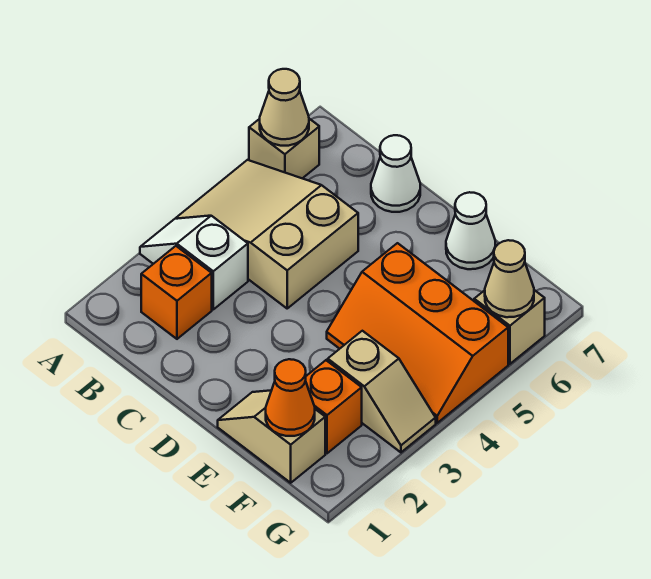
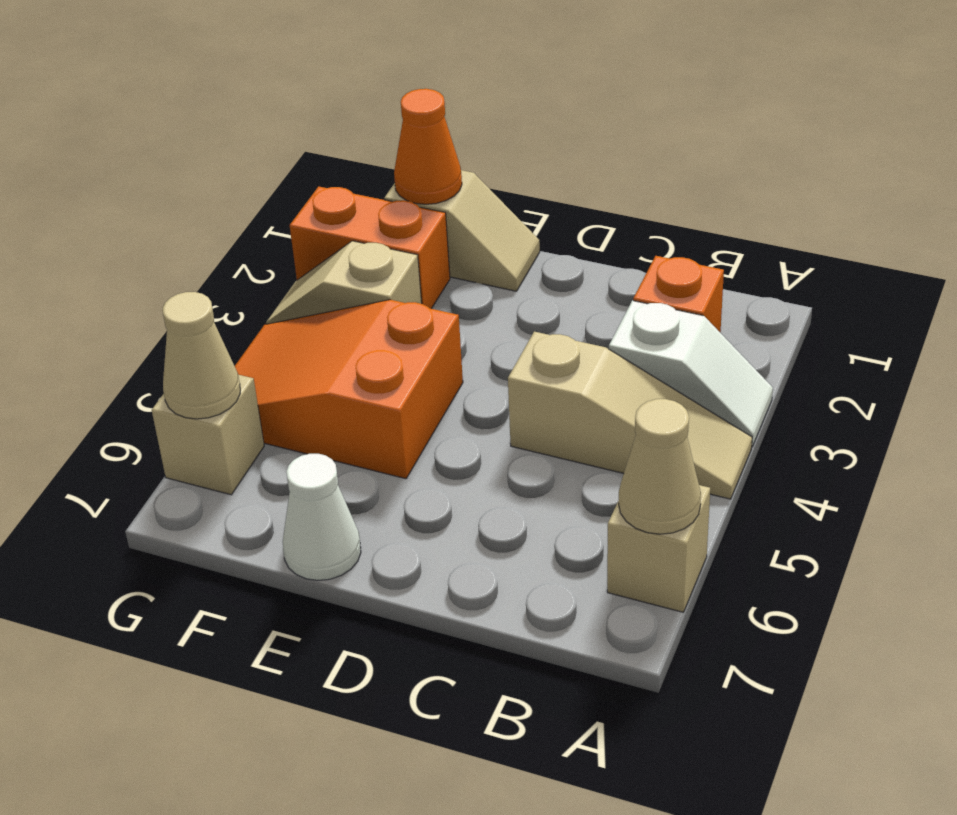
tan 2x3 slope [176,160,358,308] -> tan 1x3 slope [508,332,752,499]
white 1x1 cone [371,135,420,212] -> none
orange 2x3 slope [327,243,508,423] -> orange 2x3 slope turned to [235,300,463,479]
orange 1x1 brick [306,360,362,453] -> orange 1x2 brick [290,187,450,309]

